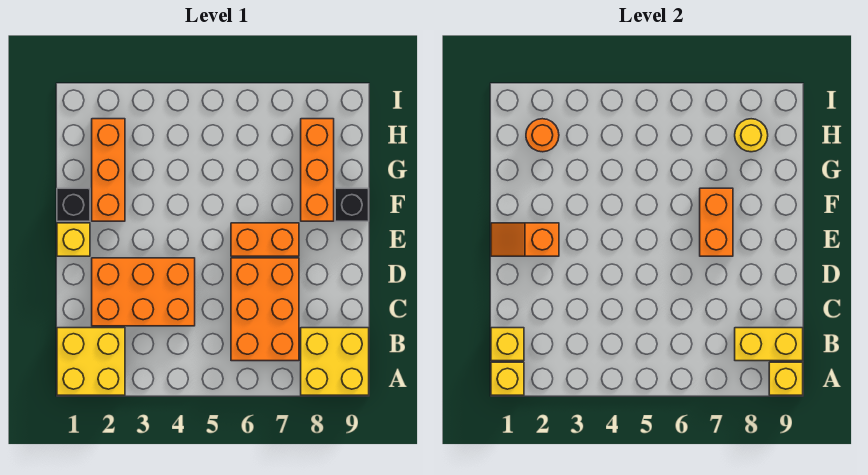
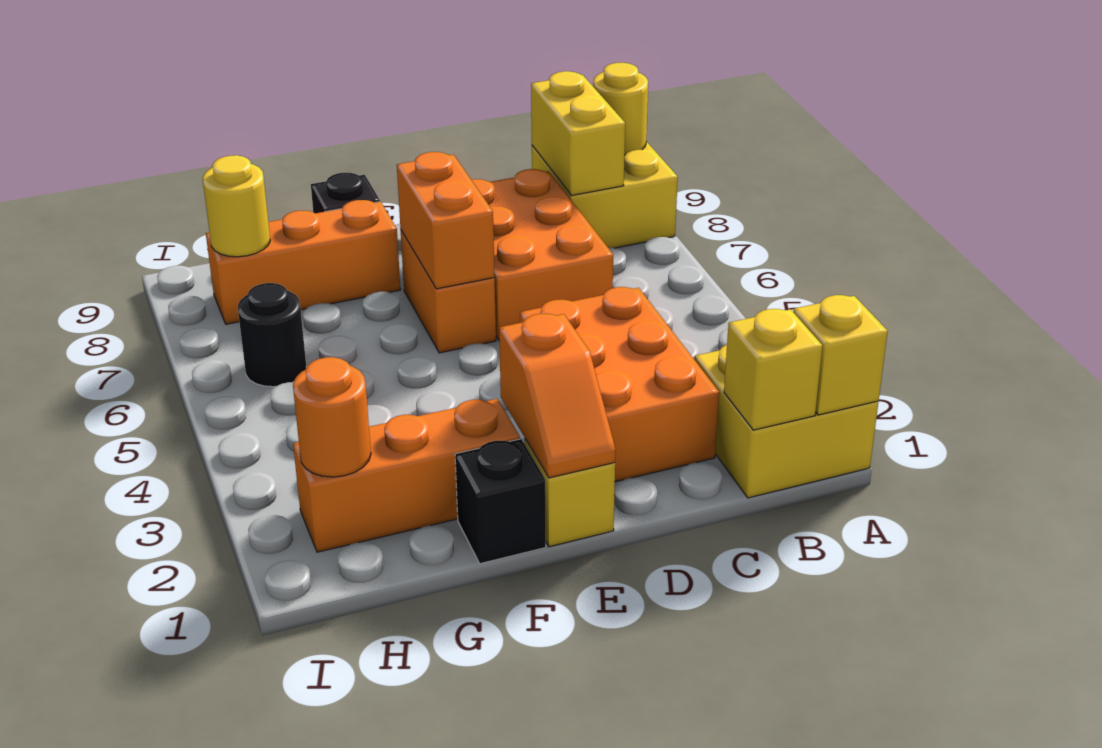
yellow 1x1 brick [769,362,803,395] -> yellow 1x1 round brick [593,63,648,155]
orange 2x3 brick [231,258,299,361] -> orange 2x3 brick turned to [472,169,613,340]
orange 1x2 brick [700,188,733,256] -> orange 1x2 brick turned to [397,152,495,289]
none -> black 1x1 round brick [238,283,306,387]

